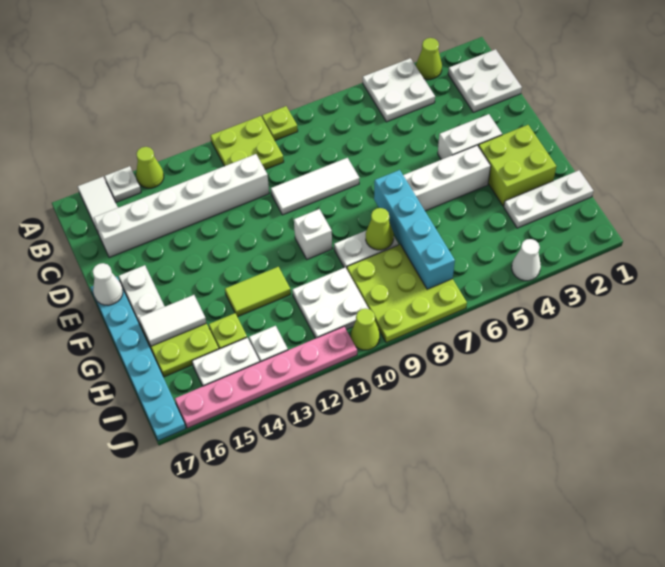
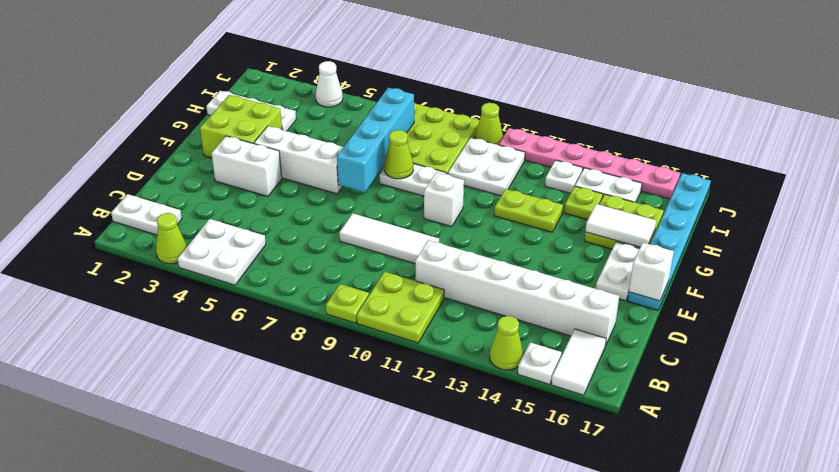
white 2x2 plate [448,49,522,112] -> white 1x2 plate [111,194,182,235]
white 1x1 cone [93,263,123,305] -> white 1x1 brick [629,243,674,301]
lime 1x2 tile [225,267,291,317] -> lime 1x2 plate [494,189,563,232]

